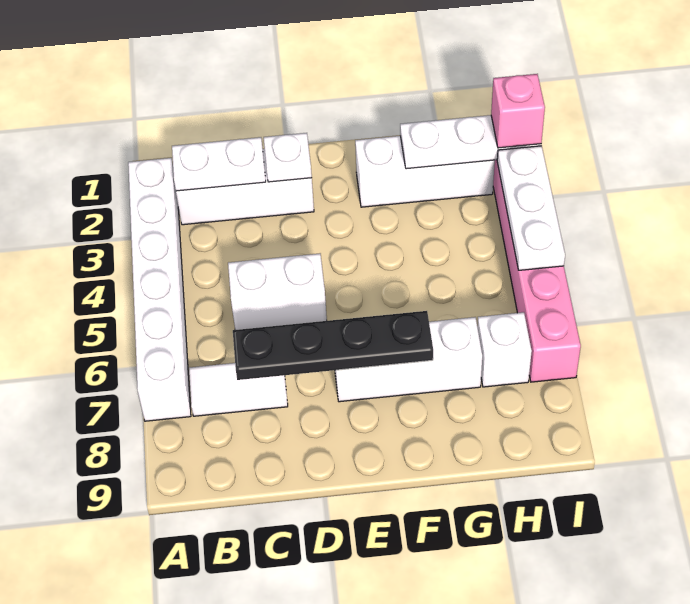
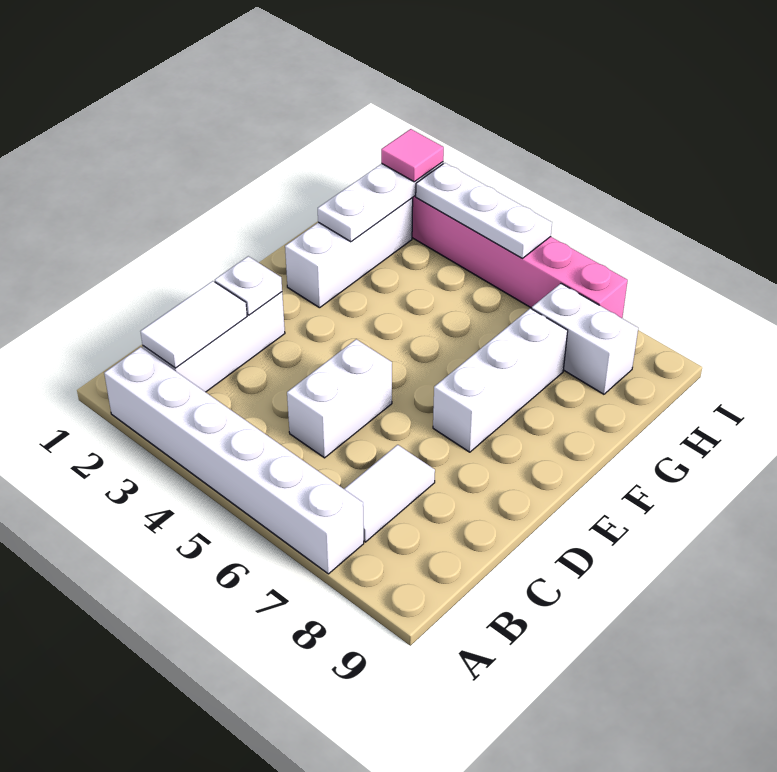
white 1x2 plate [172,137,266,191] -> white 1x2 tile [140,281,247,368]
black 1x4 plate [233,311,433,380] -> none
white 1x1 brick [477,312,532,387] -> white 1x2 brick [532,284,638,394]
pink 1x1 brick [491,74,545,148] -> pink 1x1 tile [381,129,444,182]

